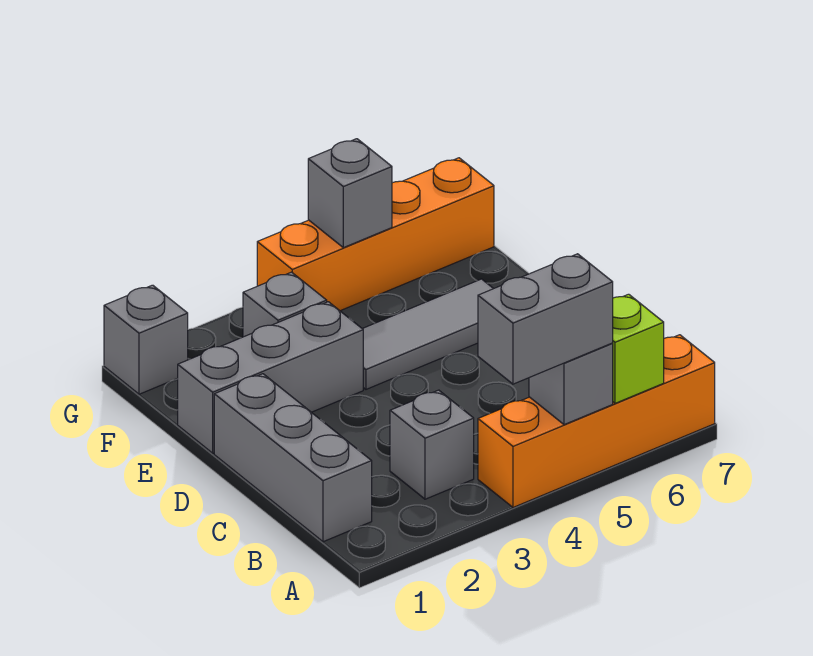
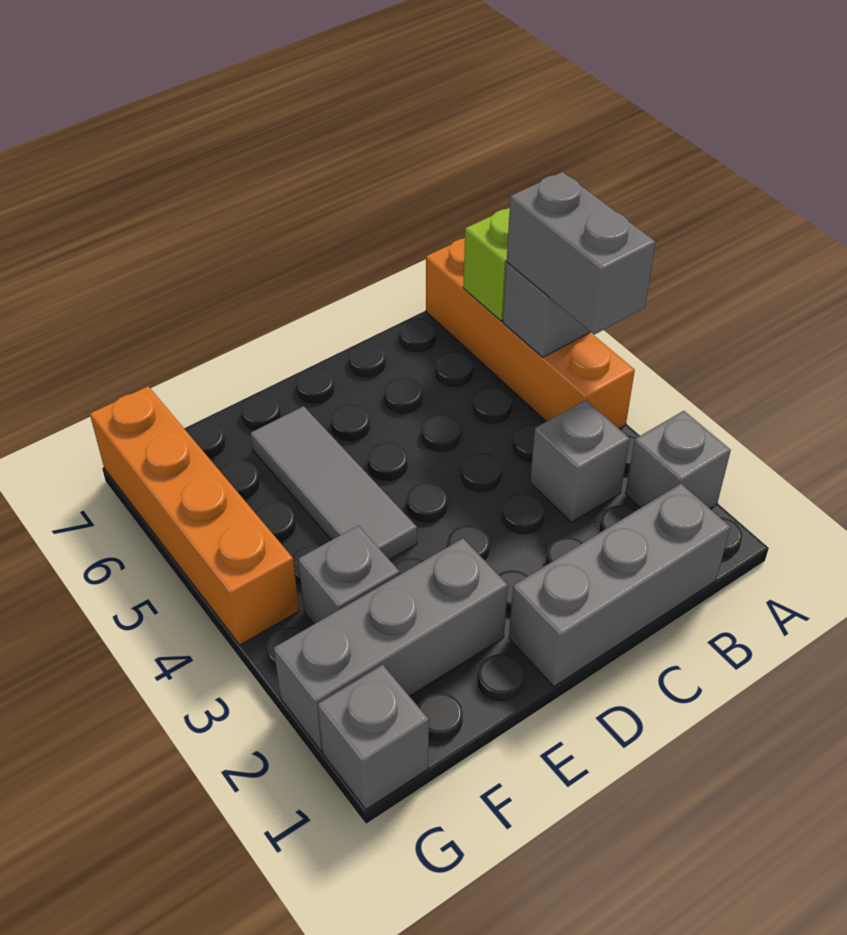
grey 1x3 brick [178,302,363,453] -> grey 1x3 brick turned to [274,539,508,751]
grey 1x1 brick [308,139,392,248] -> grey 1x1 brick moved to [625,411,731,509]

